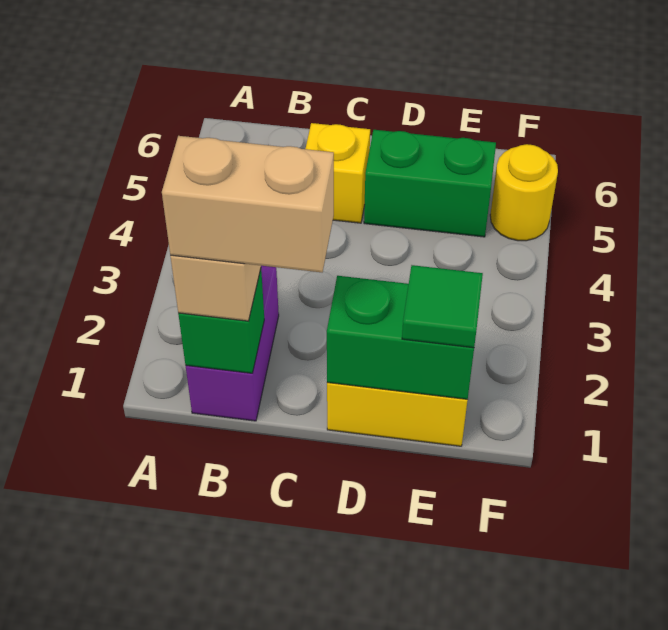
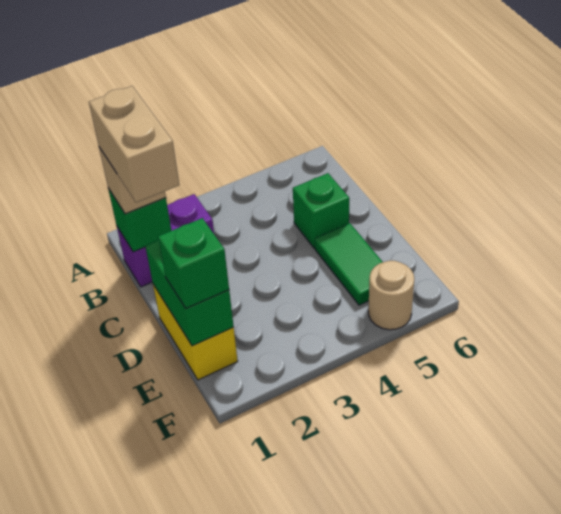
yellow 1x1 brick [305,123,370,223] -> green 1x1 brick [293,173,349,248]
green 1x2 brick [364,130,496,237] -> green 1x2 tile [315,223,383,305]
green 1x1 tile [402,265,483,348] -> green 1x1 brick [158,218,229,309]
yellow 1x1 round brick [490,144,558,241] -> tan 1x1 round brick [368,261,414,330]

